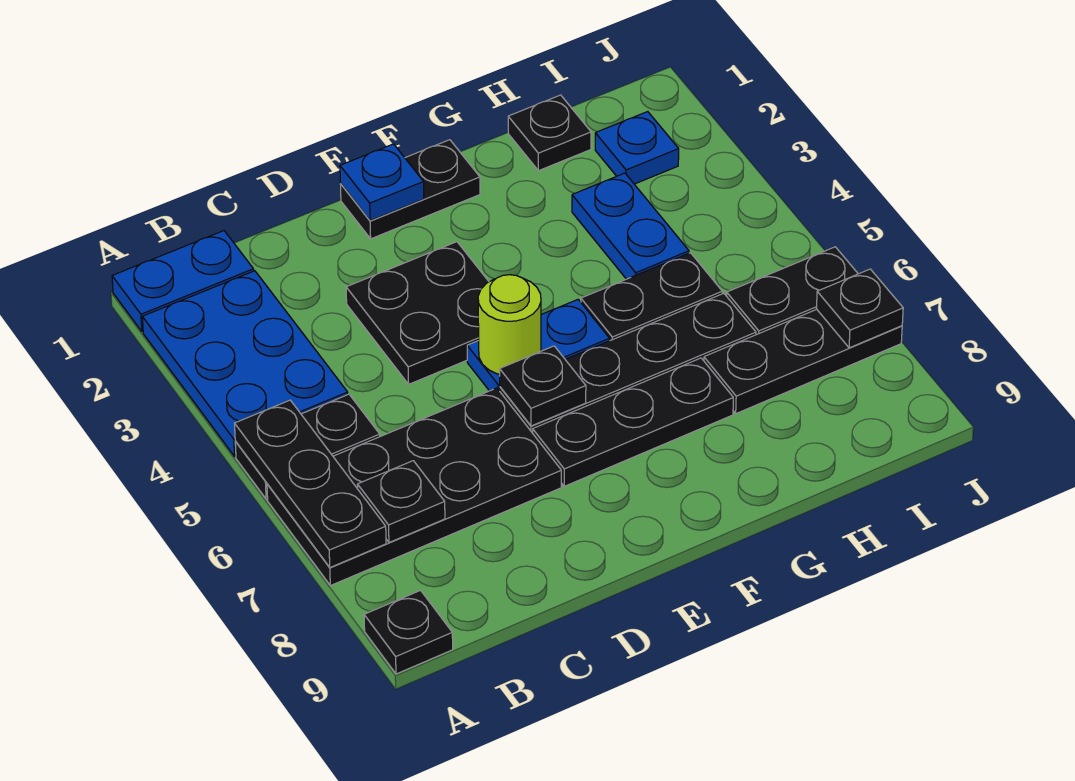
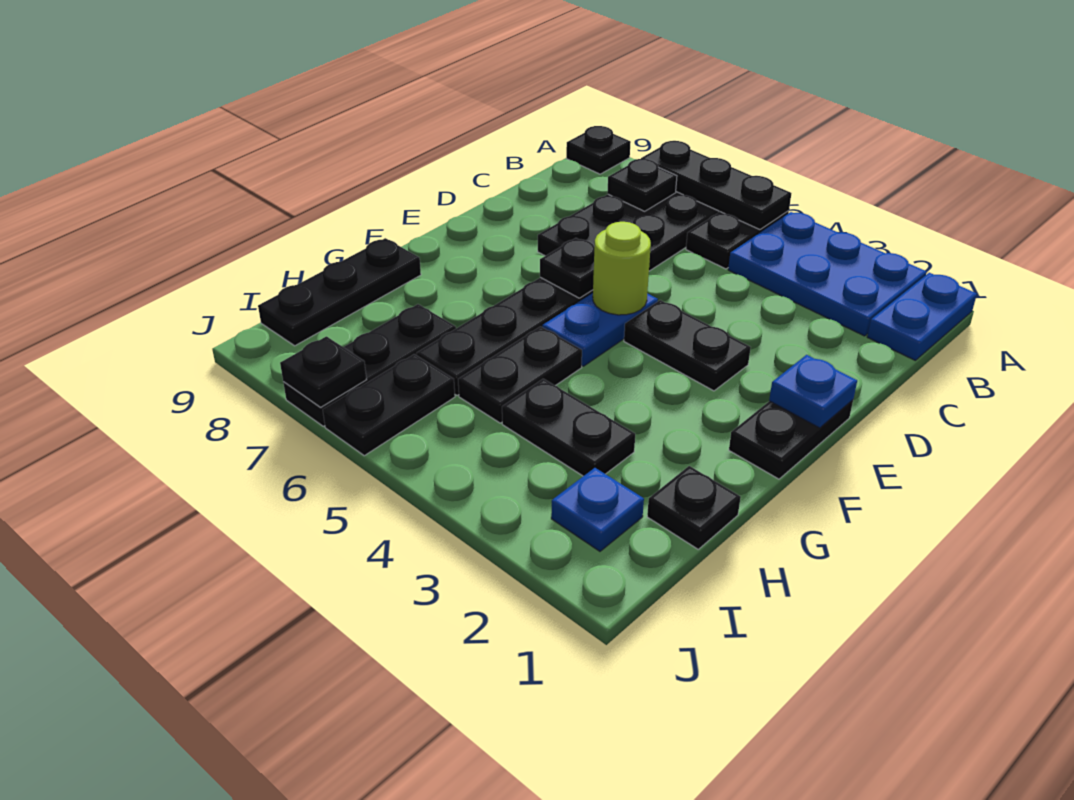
black 2x2 plate [346,242,489,384] -> black 1x2 plate [624,300,751,391]
black 1x3 plate [533,358,733,486] -> black 1x3 plate moved to [258,238,421,346]
blue 1x2 plate [572,173,689,279] -> black 1x2 plate [502,379,635,476]

